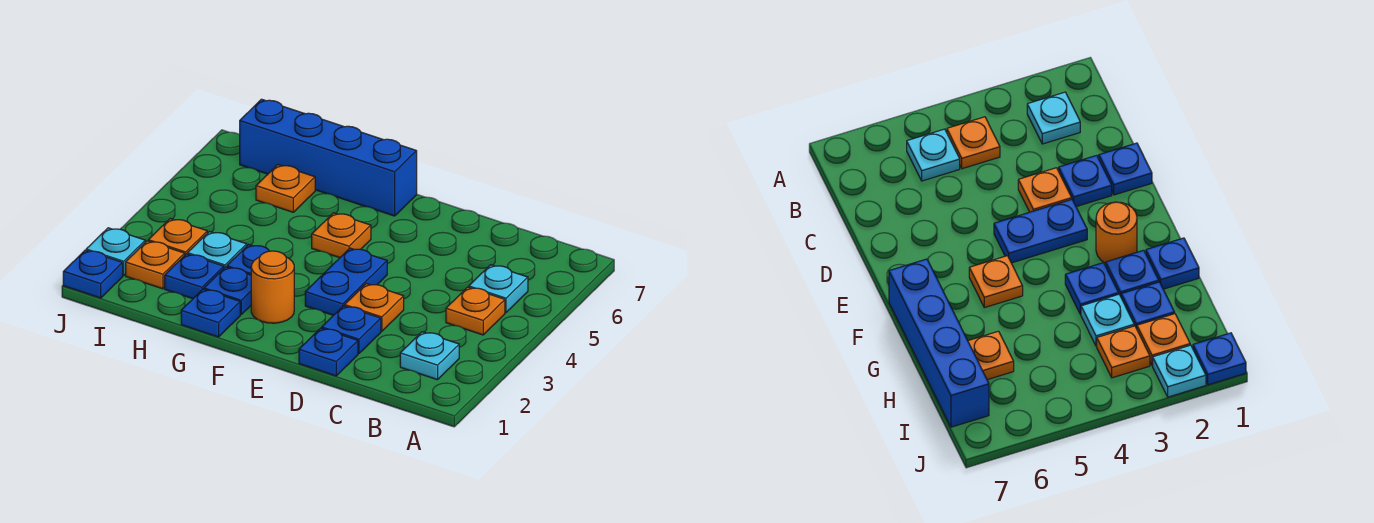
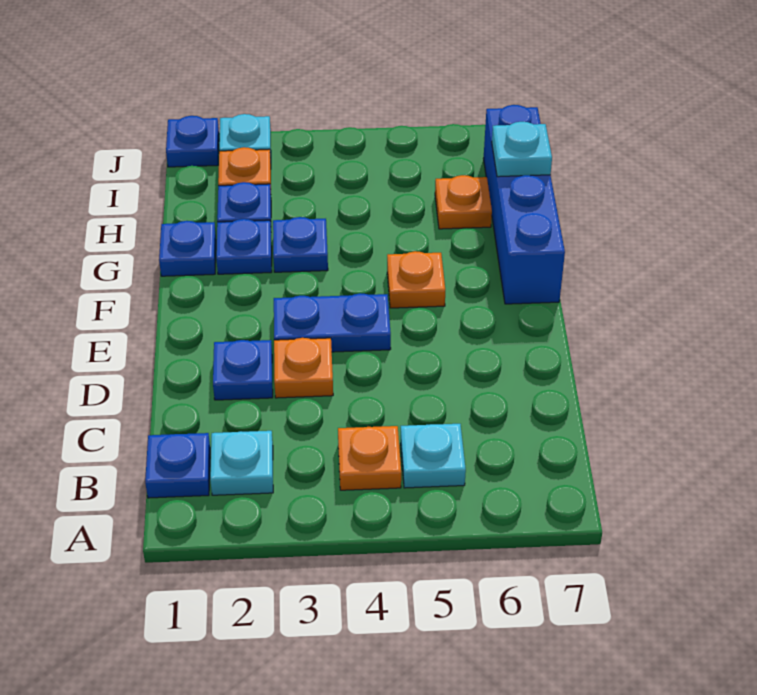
blue 1x1 plate [299,328,358,376] -> blue 1x1 plate moved to [145,433,210,498]
orange 1x1 round brick [251,251,294,323] -> none
cyan 1x1 plate [188,232,247,268] -> cyan 1x1 plate moved to [492,122,552,177]
orange 1x1 plate [148,219,207,255] -> none

